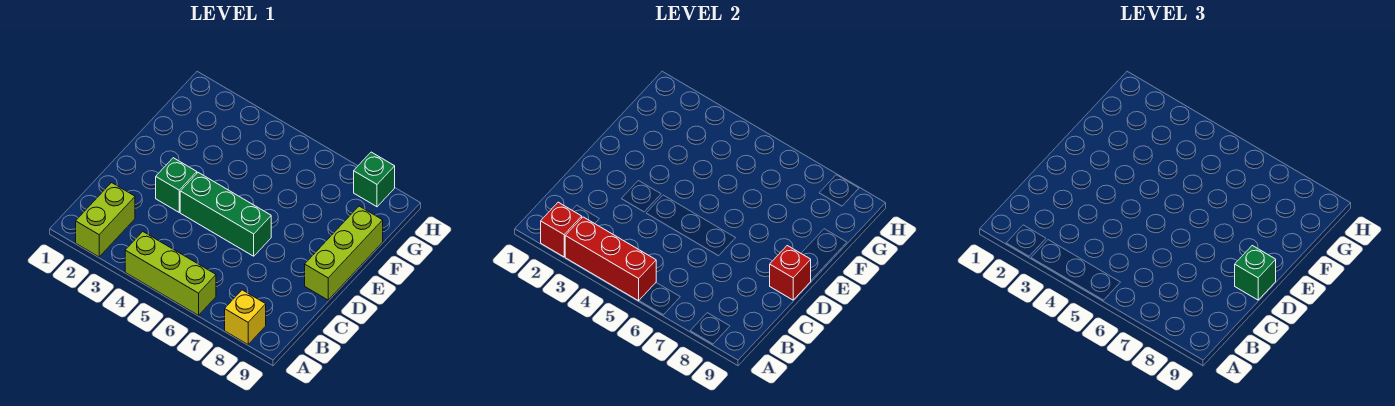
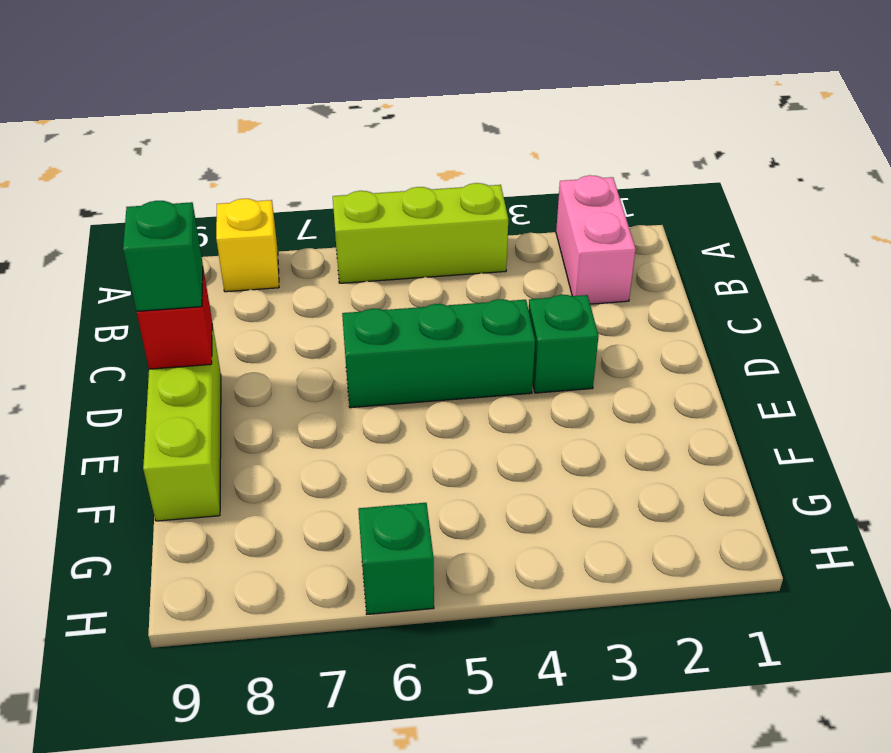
lime 1x2 brick [76,183,135,257] -> pink 1x2 brick [556,175,636,304]
red 1x1 brick [541,202,582,257] -> none
red 1x3 brick [565,217,656,301] -> none
green 1x1 brick [354,152,395,207] -> green 1x1 brick moved to [358,503,434,614]

